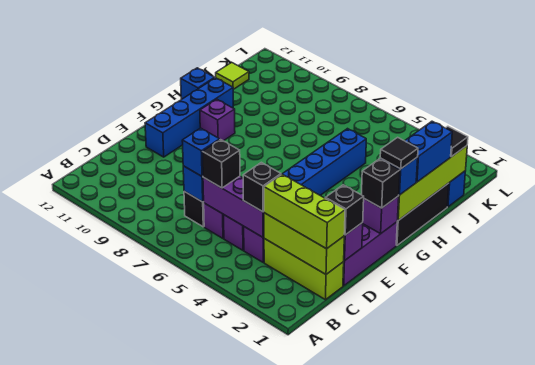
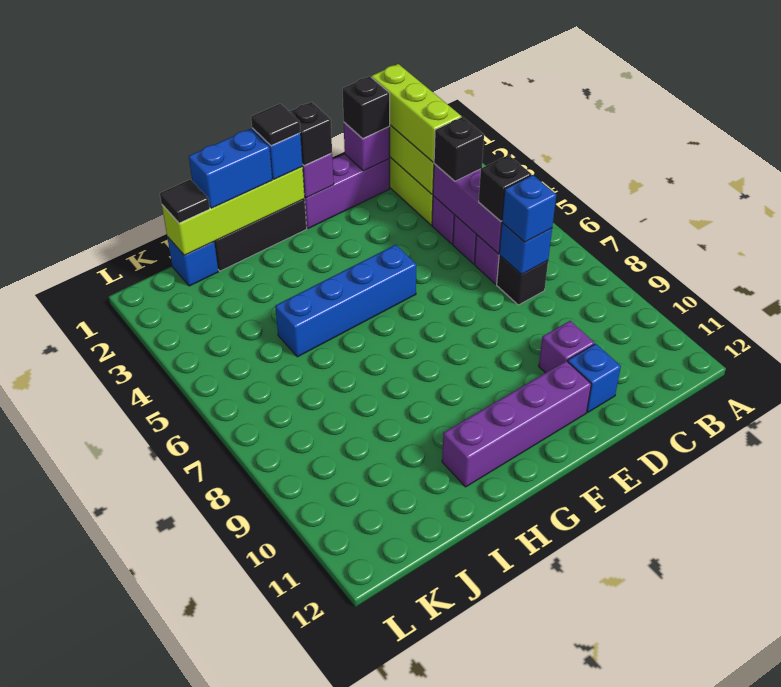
blue 1x4 brick [145,78,233,157] -> purple 1x4 brick [442,361,591,487]
purple 1x1 brick [200,99,235,141] -> purple 1x1 brick moved to [539,321,594,373]
blue 1x1 brick [181,68,214,99] -> blue 1x1 brick moved to [568,344,621,412]
lime 1x1 tile [216,62,249,89] -> none

